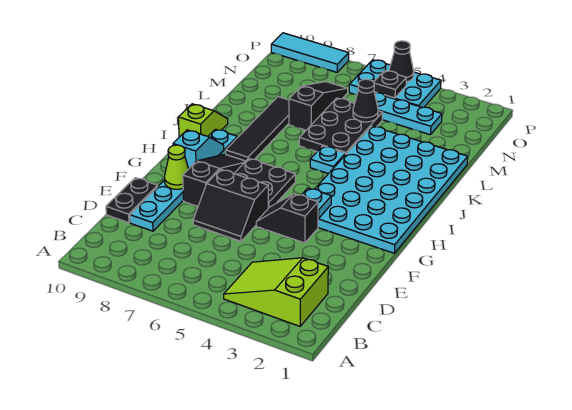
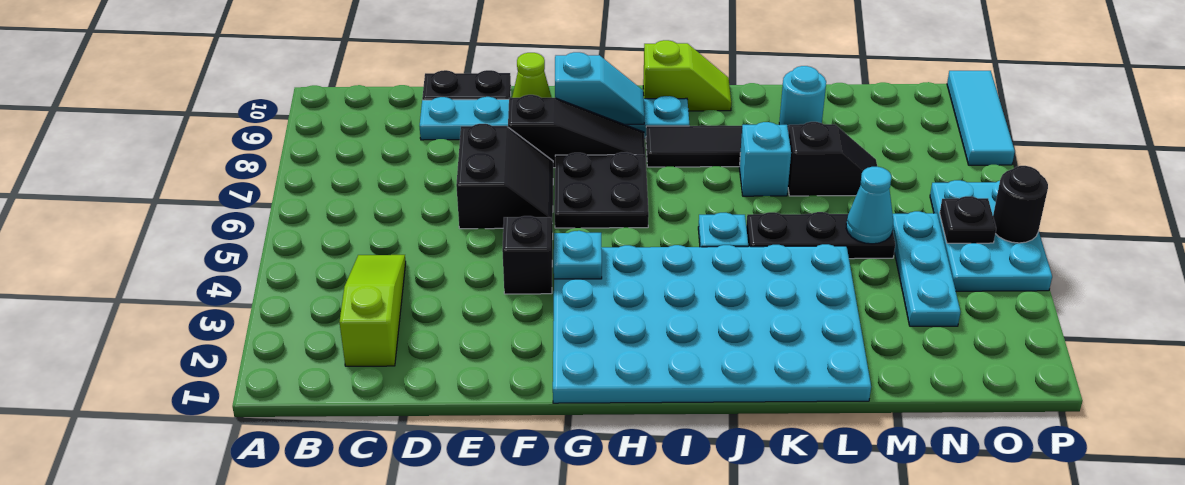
lime 2x3 slope [224,258,328,326] -> lime 1x3 slope [339,255,406,366]
black 2x2 slope [193,169,268,241] -> black 2x2 slope turned to [456,124,553,229]
black 2x3 plate [299,98,383,154] -> black 1x3 plate [746,212,895,259]
none -> cyan 1x1 brick [739,122,791,196]
black 1x3 slope [289,82,348,130] -> black 1x2 slope [788,122,877,196]
none -> cyan 1x1 round brick [779,66,826,125]
black 1x1 cone [353,79,378,122] -> cyan 1x1 cone [846,167,893,244]
black 1x1 cone [389,41,414,82] -> black 1x1 round brick [993,166,1048,243]

